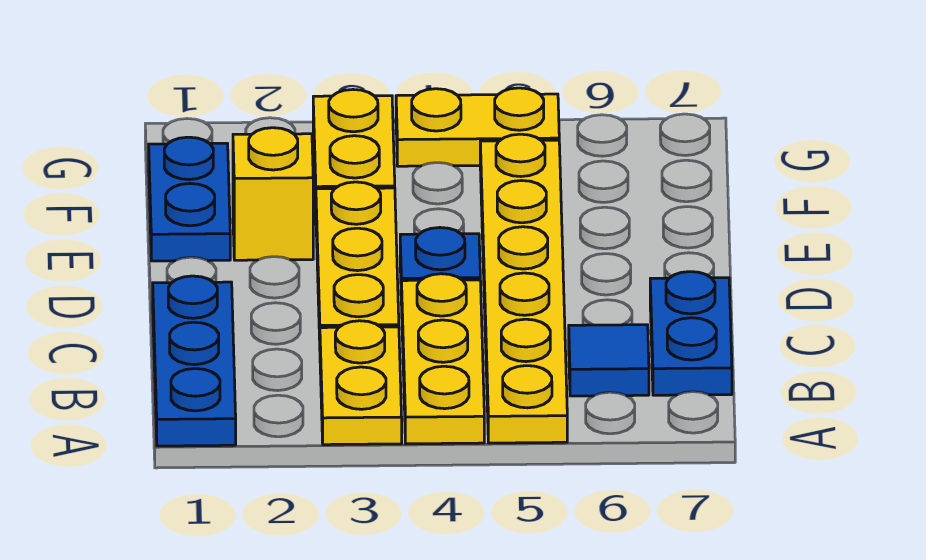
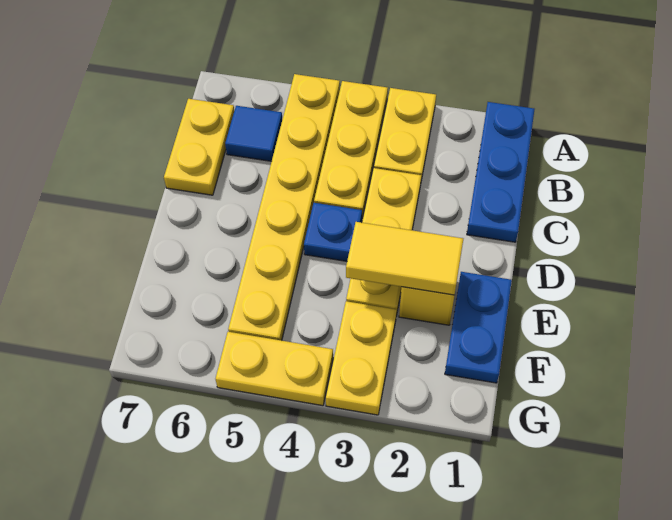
blue 1x2 plate [650,272,732,395] -> yellow 1x2 plate [164,99,234,195]
none -> yellow 1x2 tile [346,222,463,295]

